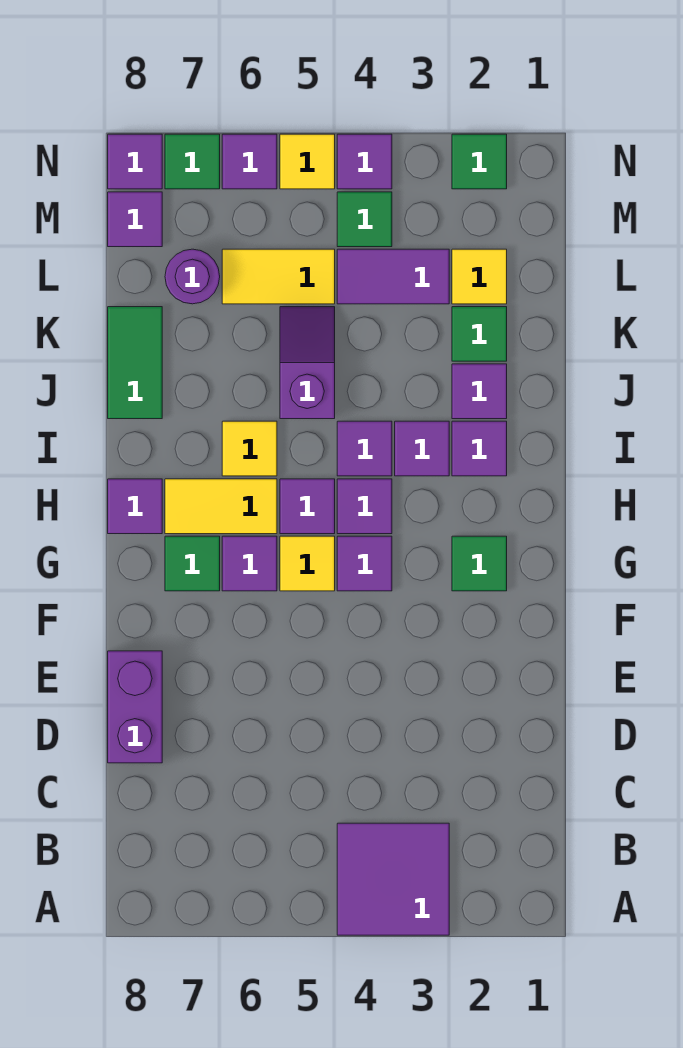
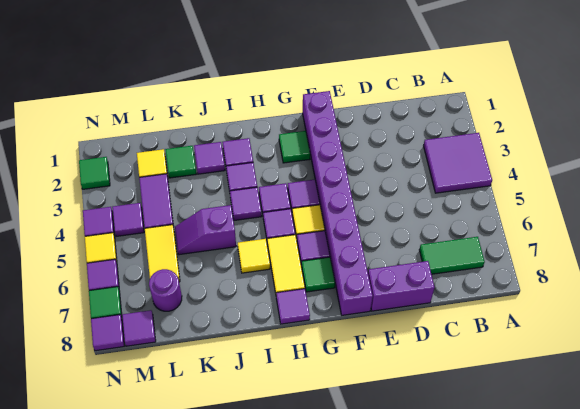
none -> purple 1x8 brick [303,91,373,315]
green 1x2 tile [108,307,162,419] -> green 1x2 tile moved to [419,237,485,274]
green 1x1 tile [337,192,392,247] -> purple 1x1 tile [112,203,144,236]

